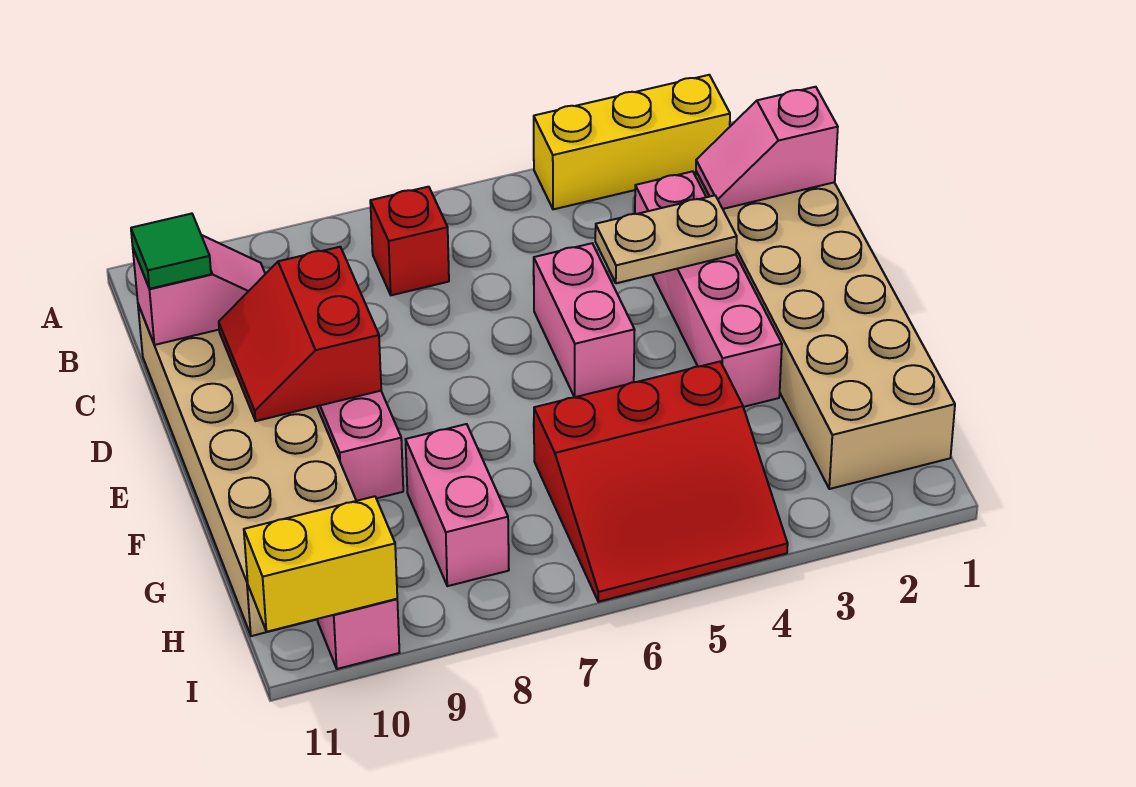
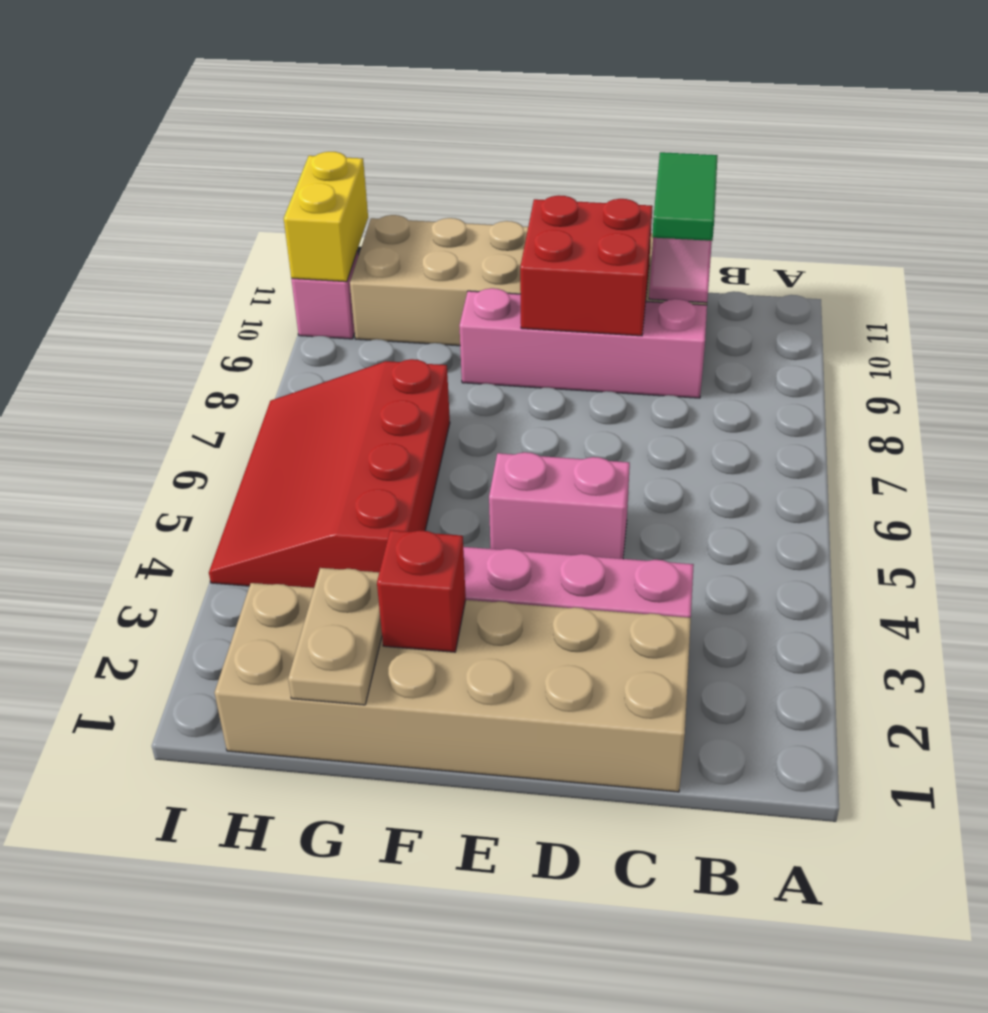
yellow 1x3 brick [534,75,730,209] -> none
red 1x1 brick [370,187,449,295] -> red 1x1 brick moved to [377,530,466,652]
pink 1x2 slope [696,87,838,209] -> none
green 1x1 tile [131,214,211,289] -> green 1x2 tile [652,152,718,241]
tan 1x2 plate [595,195,737,283] -> tan 1x2 plate moved to [288,568,382,705]
red 2x2 slope [219,247,381,421] -> red 2x2 brick [520,195,652,336]
red 3x3 slope [534,362,788,602] -> red 3x4 slope [209,359,450,588]
pink 1x2 brick [405,424,509,586] -> none

